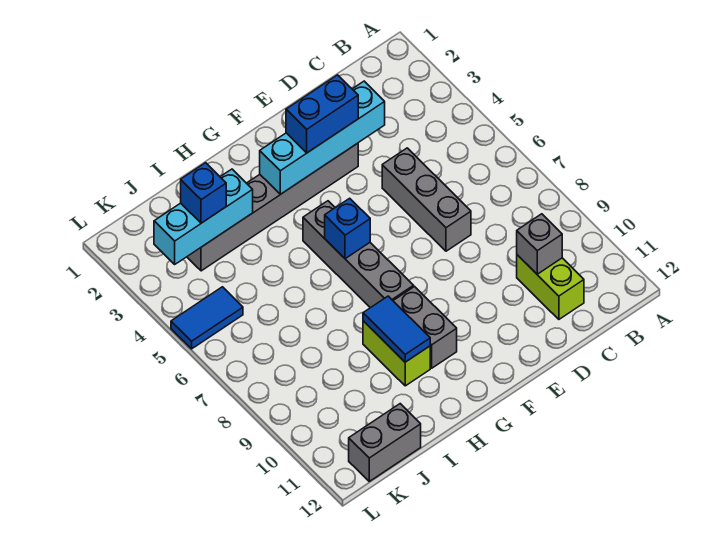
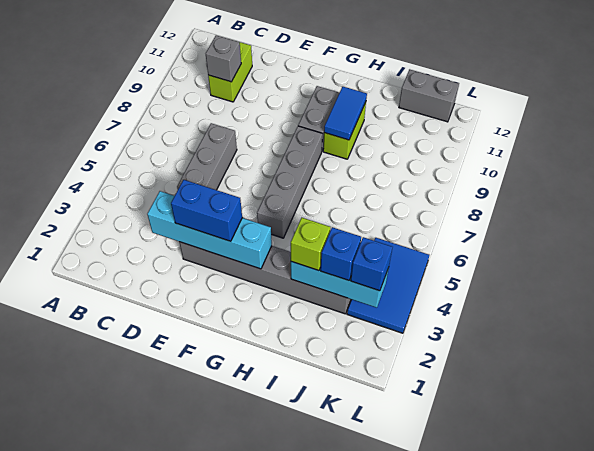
blue 1x1 brick [325,198,370,259] -> blue 1x1 brick moved to [351,237,392,291]
none -> lime 1x1 brick [291,218,330,271]
blue 1x2 tile [171,287,243,349] -> blue 2x3 tile [347,238,429,333]

